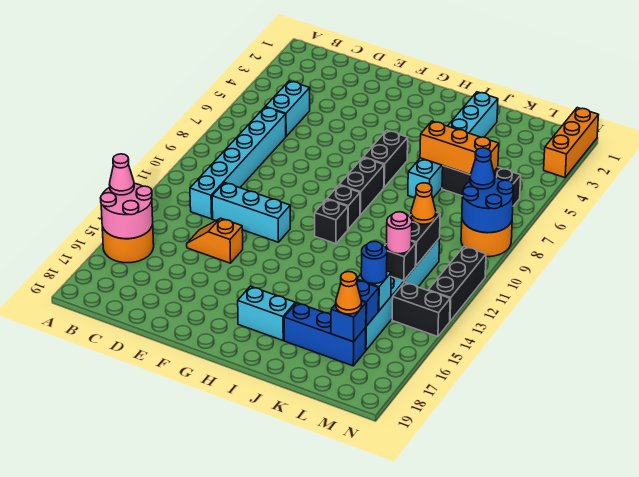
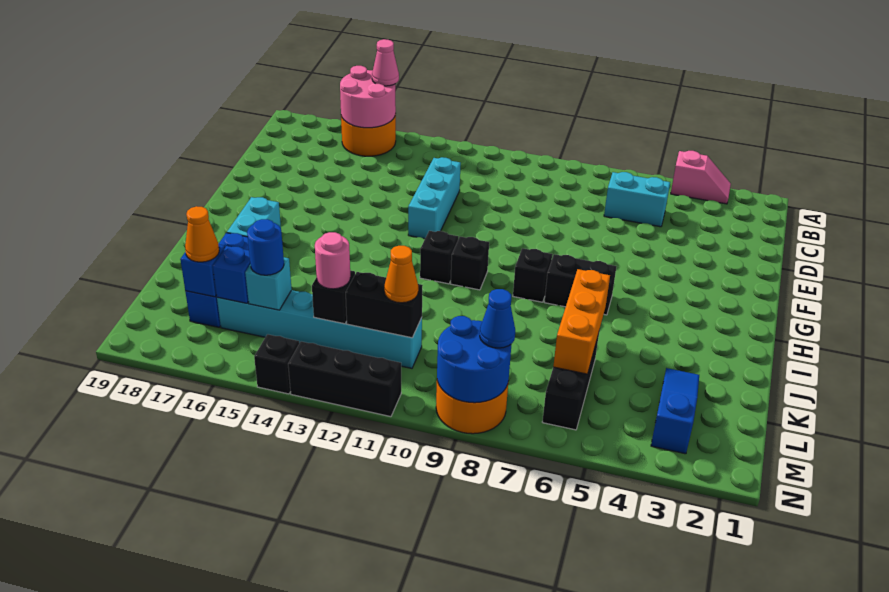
none -> pink 1x2 slope [671,151,731,204]
cyan 1x6 brick [190,107,286,219] -> none
orange 1x2 slope [187,218,243,263] -> none
black 1x2 brick [339,158,384,215] -> black 1x1 brick [513,248,552,302]
cyan 1x6 brick [408,92,498,198] -> none
none -> blue 1x3 slope [651,368,699,454]
black 1x2 brick [392,283,450,337] -> black 1x1 brick [254,334,299,394]
orange 1x3 brick [544,108,598,178] -> none

